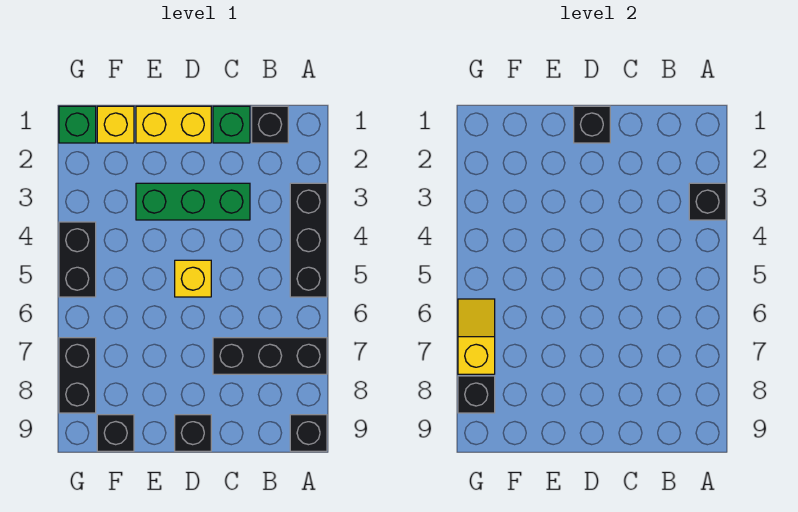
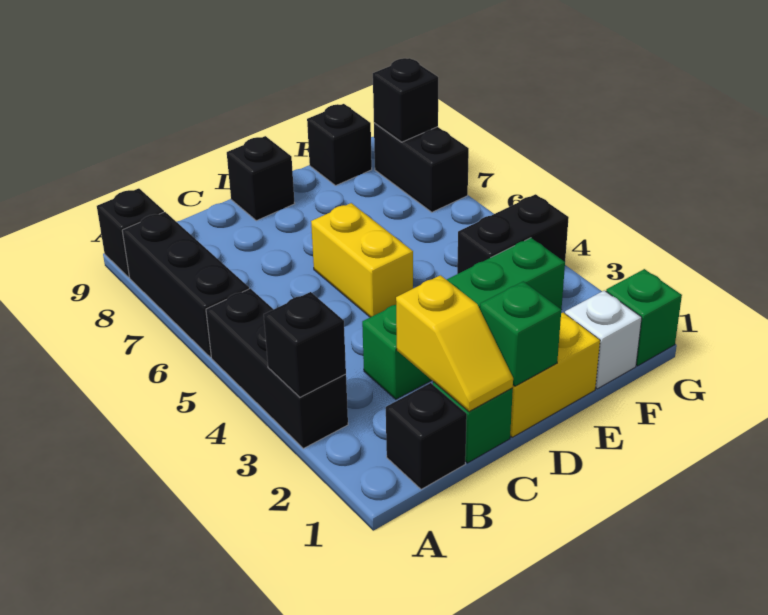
black 1x3 brick [213,338,327,374] -> black 1x3 brick turned to [122,212,249,357]
green 1x3 brick [136,183,250,220] -> green 1x4 brick [362,238,565,399]
black 1x1 brick [574,106,610,143] -> green 1x1 brick [480,281,561,386]
yellow 1x1 brick [175,260,211,297] -> yellow 1x2 brick [311,203,413,317]
yellow 1x1 brick [97,106,134,143] -> white 1x1 brick [565,290,642,389]
black 1x2 brick [59,222,96,297] -> black 1x2 brick turned to [457,194,569,274]
yellow 1x2 slope [458,299,495,374] -> yellow 1x2 slope moved to [396,275,513,412]

